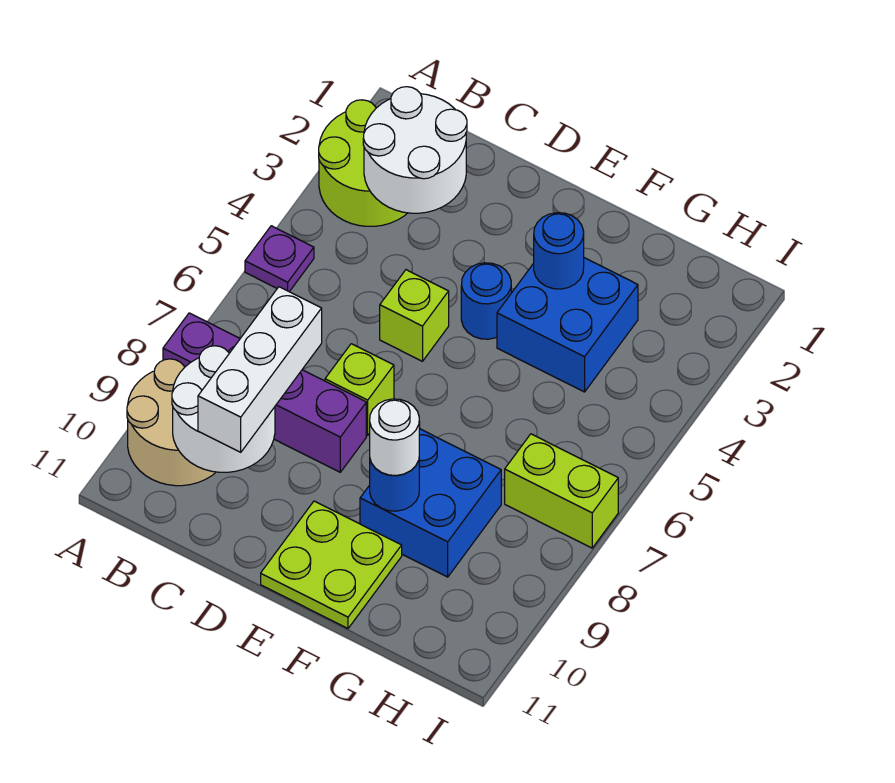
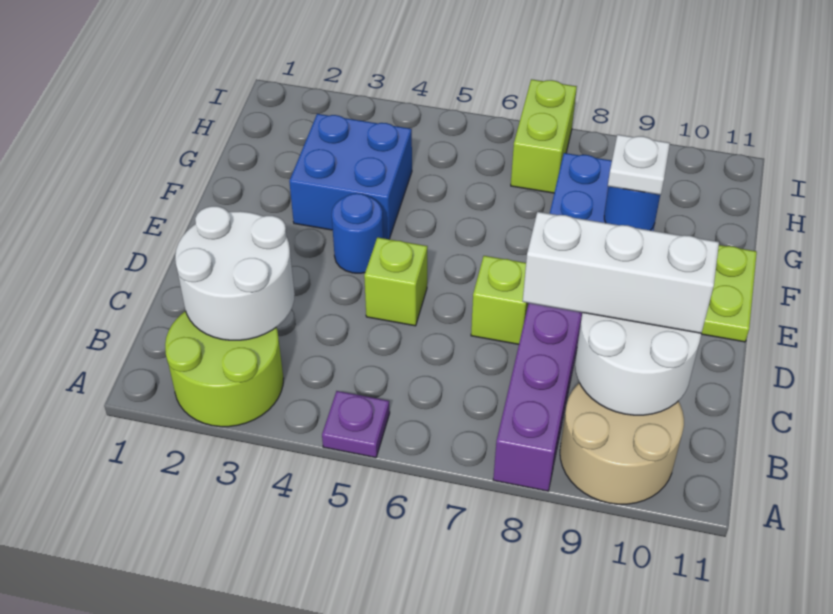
blue 1x1 round brick [534,213,584,289] -> none
white 1x1 round brick [370,399,419,476] -> white 1x1 plate [608,135,670,195]

